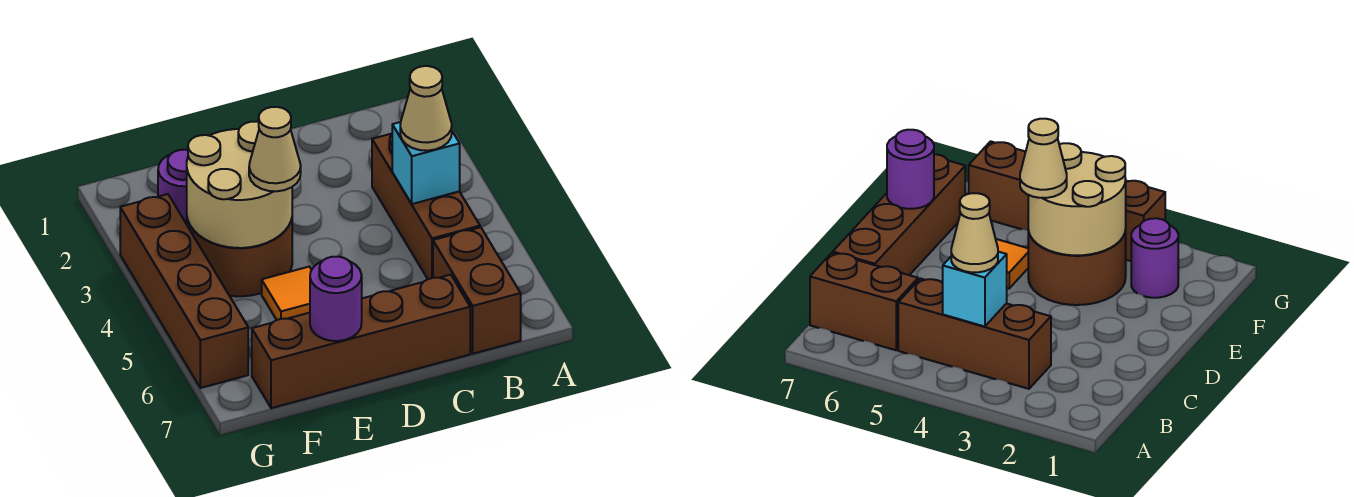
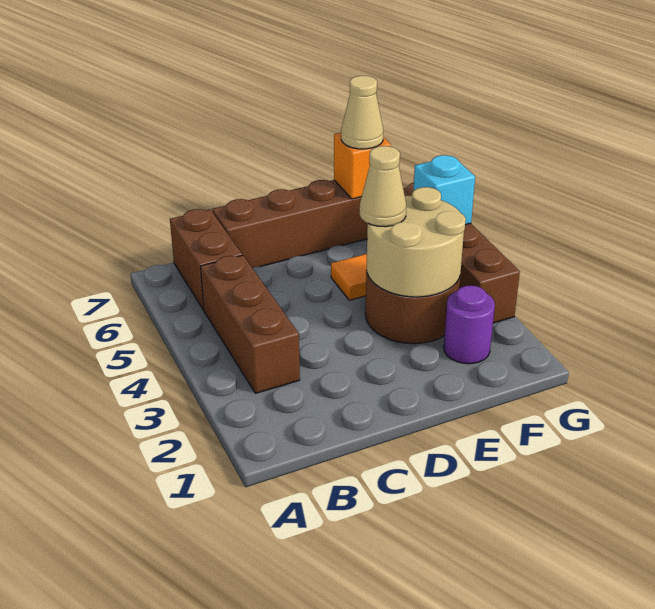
cyan 1x1 brick [392,122,460,204] -> cyan 1x1 brick moved to [414,155,475,225]
tan 1x1 cone [400,66,452,151] -> tan 1x1 cone moved to [341,76,383,149]
purple 1x1 round brick [310,257,362,341] -> none
none -> orange 1x1 brick [334,133,391,199]

